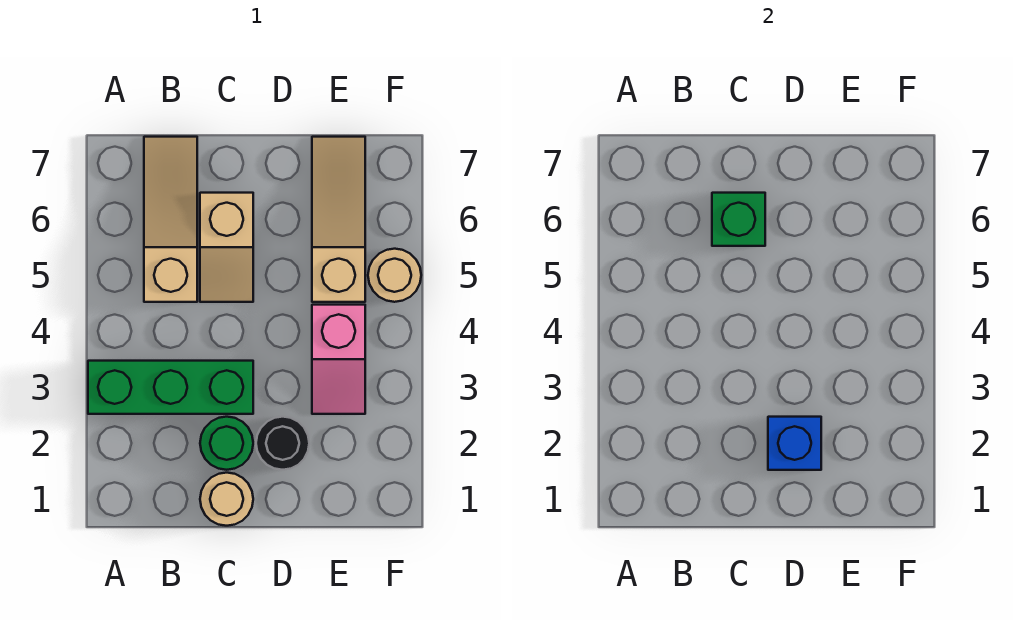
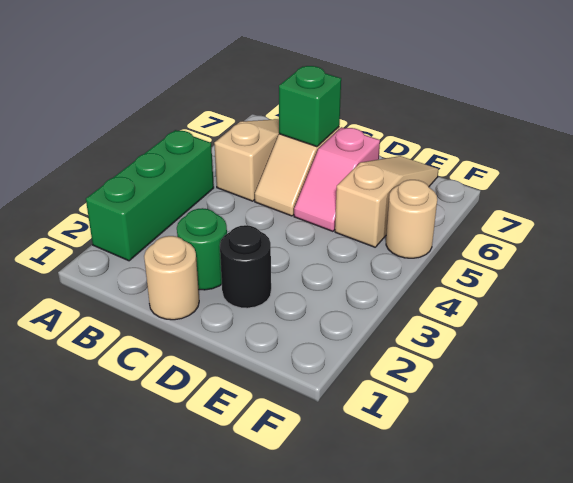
green 1x3 brick [88,361,253,414] -> green 1x3 brick turned to [86,130,214,261]
blue 1x1 brick [768,417,821,470] -> none
pink 1x2 slope [312,305,365,414] -> pink 1x2 slope moved to [294,127,380,231]

